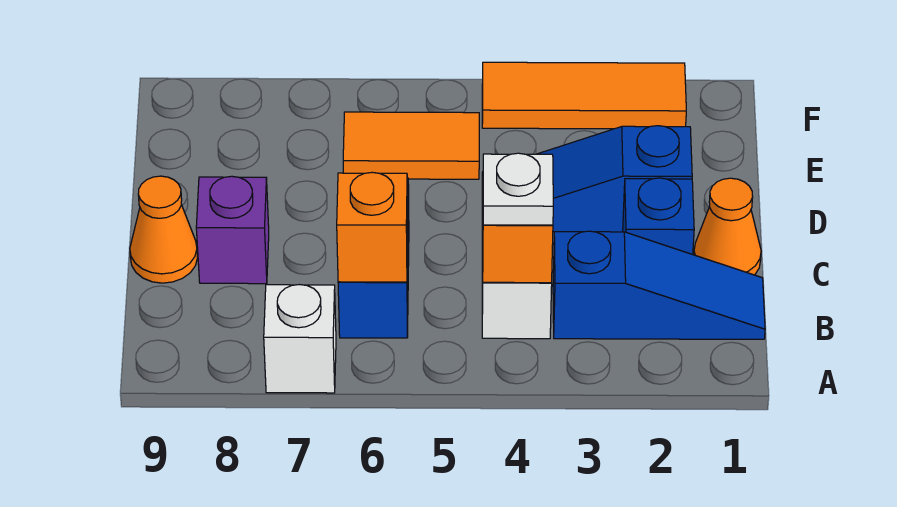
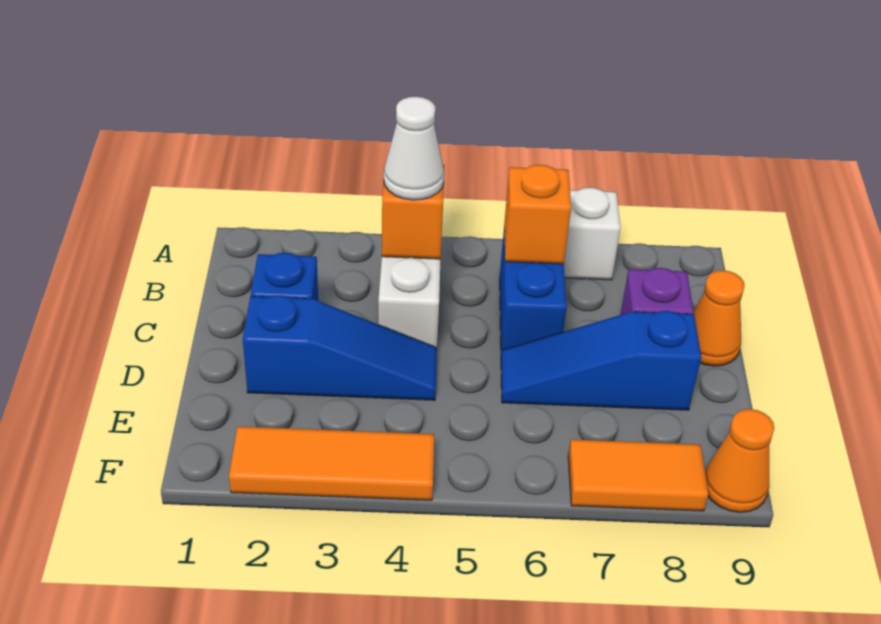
blue 1x3 slope [553,231,765,339] -> blue 1x3 slope moved to [501,311,701,410]
white 1x1 plate [483,153,553,225] -> white 1x1 cone [384,97,444,200]
orange 1x1 cone [694,178,761,275] -> orange 1x1 cone moved to [705,409,774,512]
orange 1x2 tile [343,112,479,179] -> orange 1x2 tile moved to [568,439,708,511]

